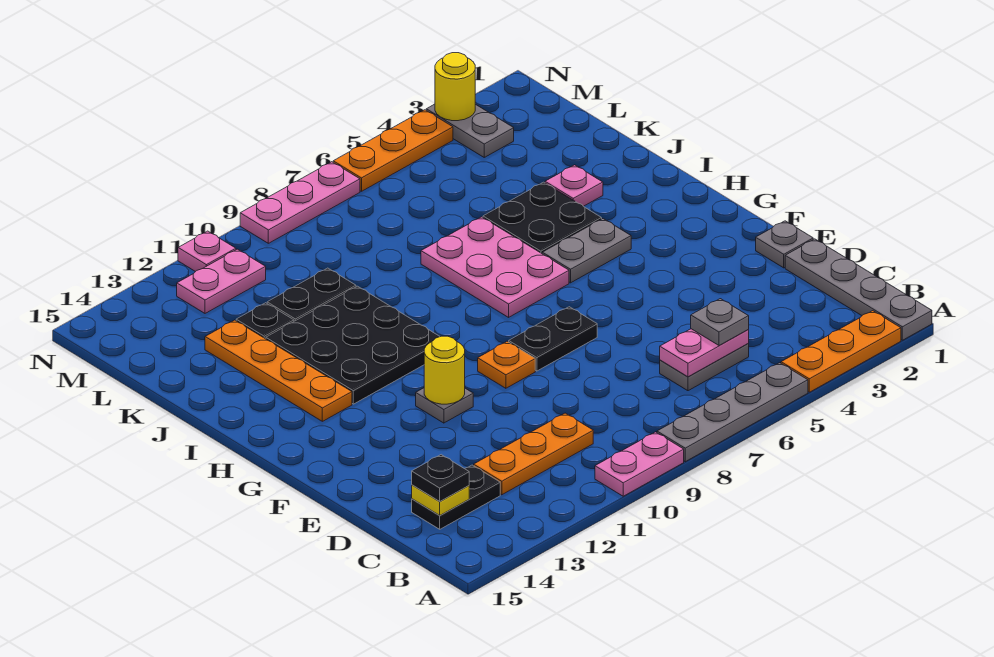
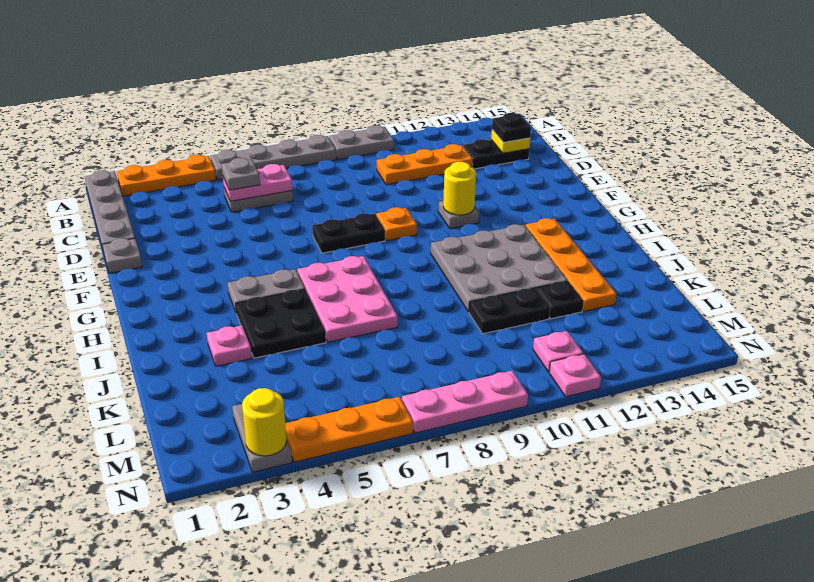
pink 1x2 plate [595,432,684,496] -> grey 1x2 plate [329,125,394,160]
black 3x3 plate [266,286,440,404] -> grey 3x3 plate [431,224,568,312]
pink 1x2 plate [177,249,266,313] -> pink 1x1 plate [533,331,583,372]

